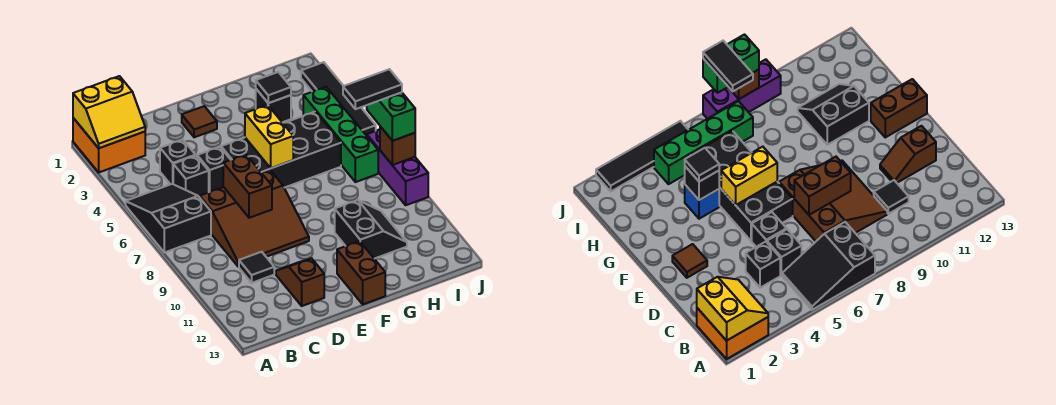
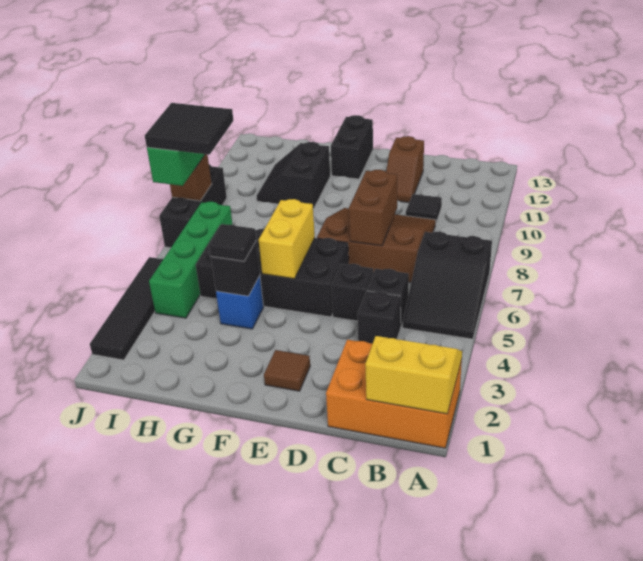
orange 2x2 brick [73,118,145,172] -> orange 2x3 brick [326,340,462,448]
brown 1x2 brick [337,241,385,304] -> black 1x2 brick [331,115,373,179]
black 1x2 tile [343,69,402,109] -> black 2x2 tile [145,103,233,155]
purple 1x3 brick [367,129,428,205] -> black 1x3 brick [159,164,227,248]

